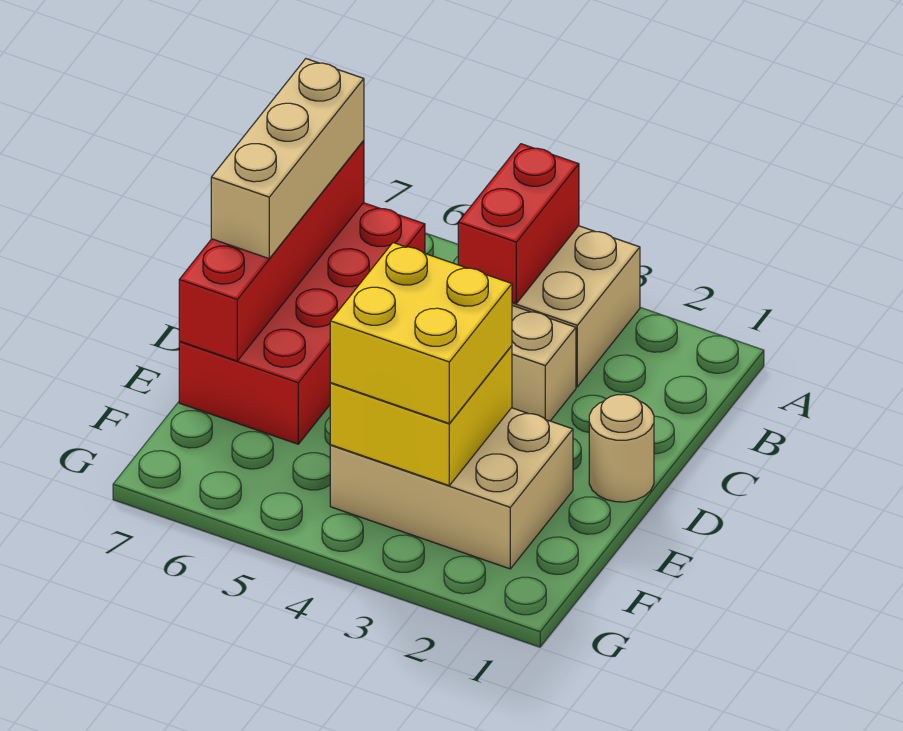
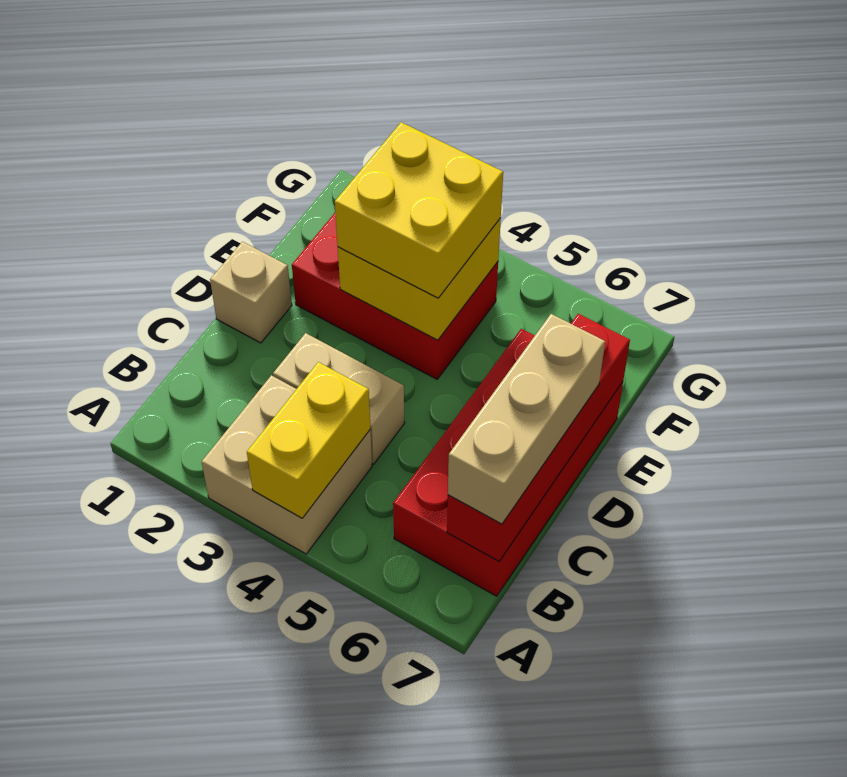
red 1x2 brick [458,144,579,303] -> yellow 1x2 brick [247,362,370,518]
tan 1x1 round brick [589,394,654,502] -> tan 1x1 brick [210,242,292,343]
tan 2x3 brick [330,408,573,569] -> red 2x3 brick [292,213,498,379]

